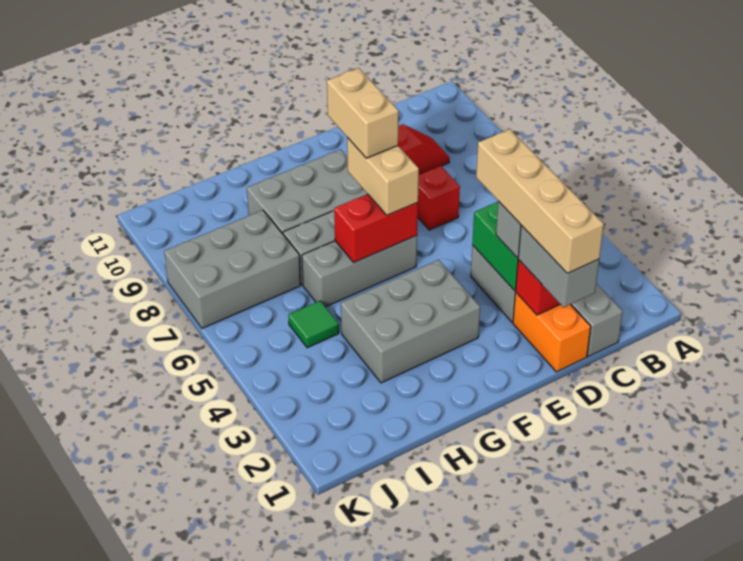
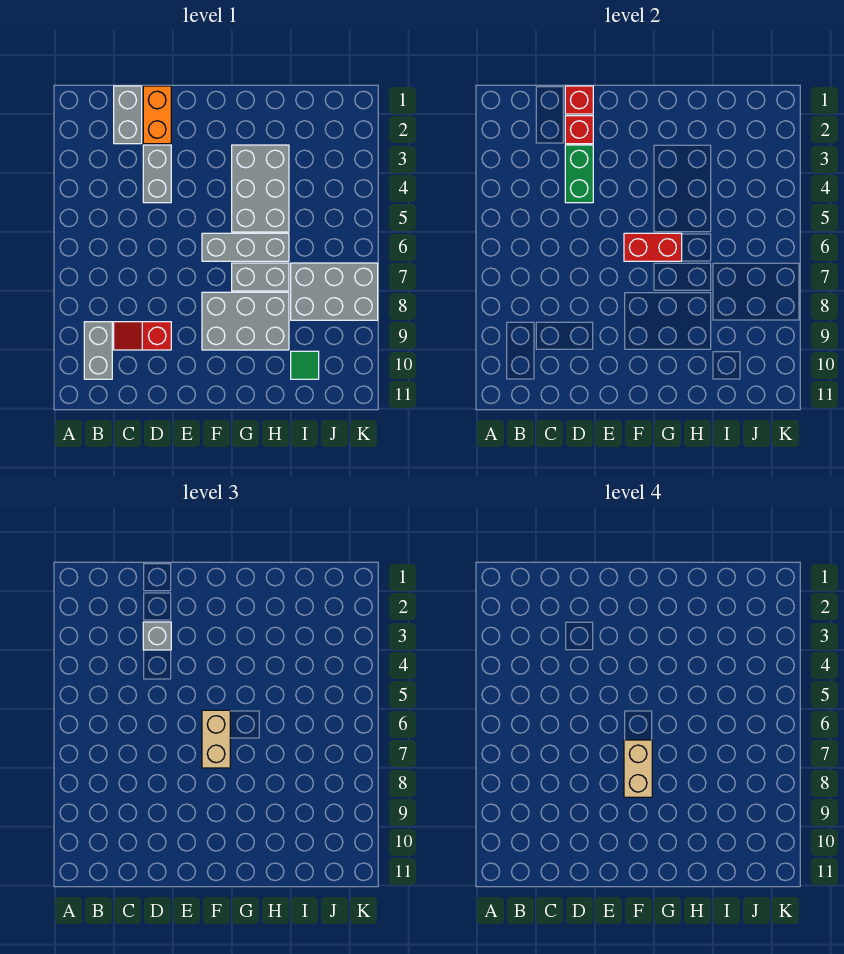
grey 1x2 brick [518,225,599,307] -> grey 1x2 brick moved to [84,322,112,379]
tan 1x4 brick [476,129,604,273] -> none
red 1x1 brick [418,166,460,230] -> red 1x1 brick moved to [565,86,593,114]
grey 2x3 brick [341,260,480,383] -> grey 2x3 brick turned to [232,145,289,232]
green 1x1 tile [288,301,339,348] -> green 1x1 tile moved to [291,351,319,379]

